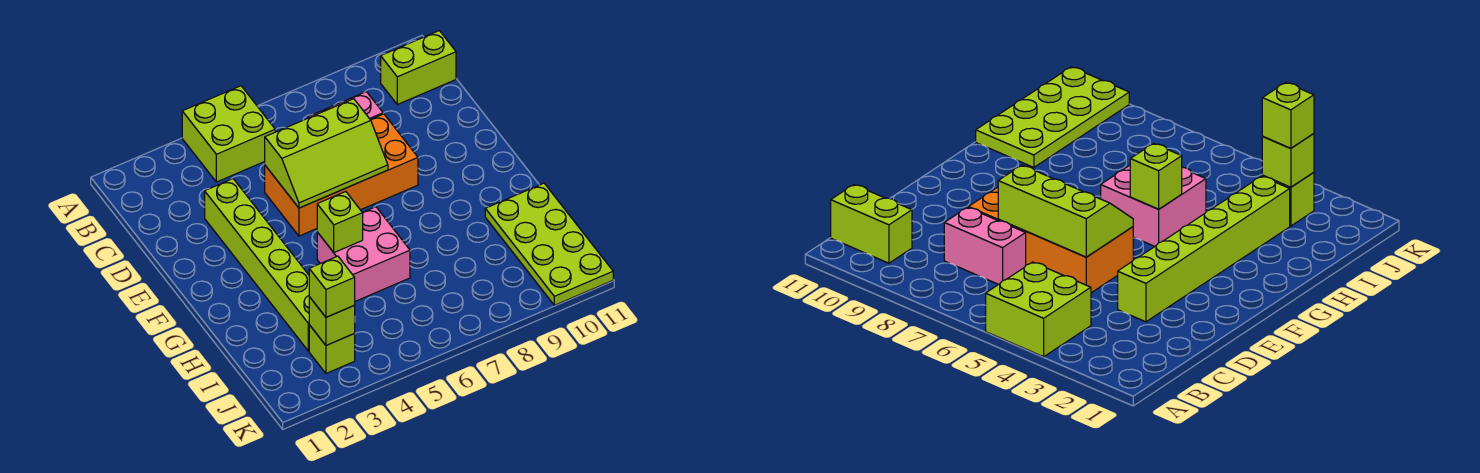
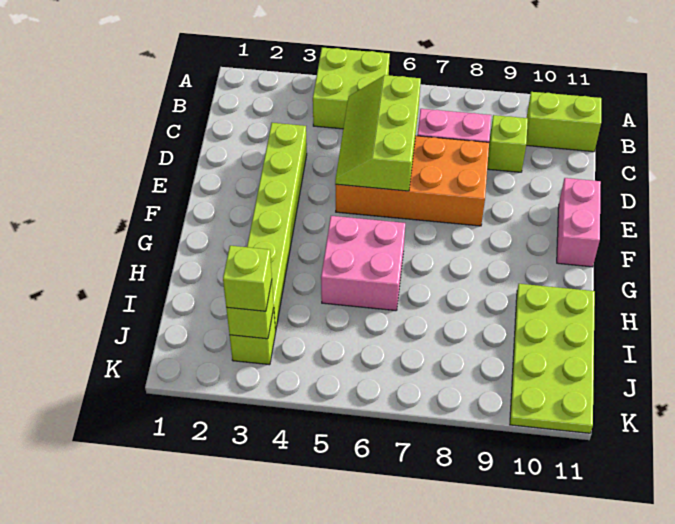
lime 2x3 slope [265,99,388,208] -> lime 2x3 slope turned to [335,75,421,191]
none -> pink 1x2 brick [557,178,601,267]
lime 1x1 brick [317,192,363,252] -> lime 1x1 brick moved to [487,115,528,172]

